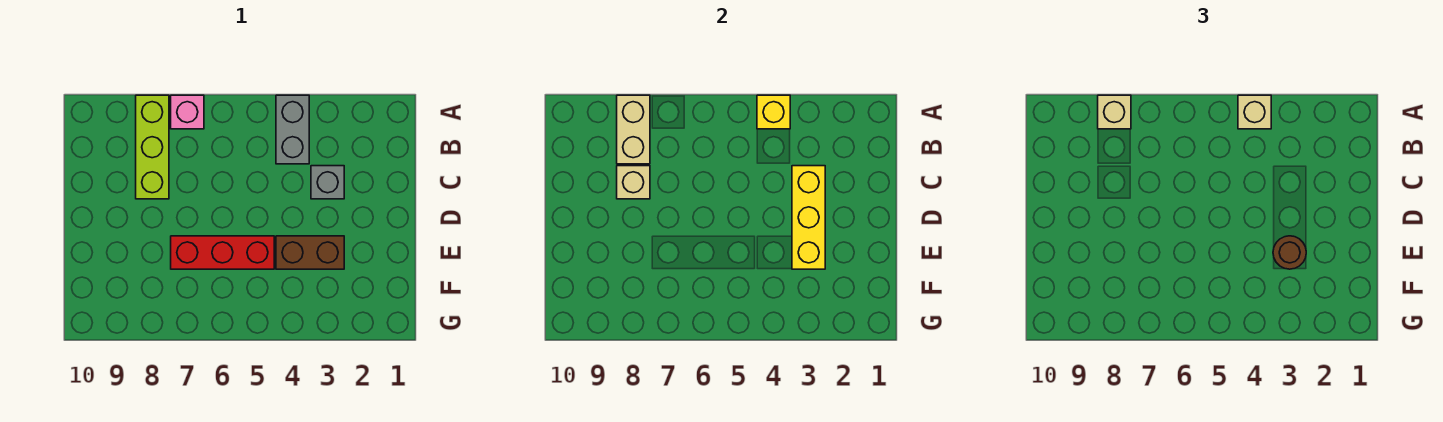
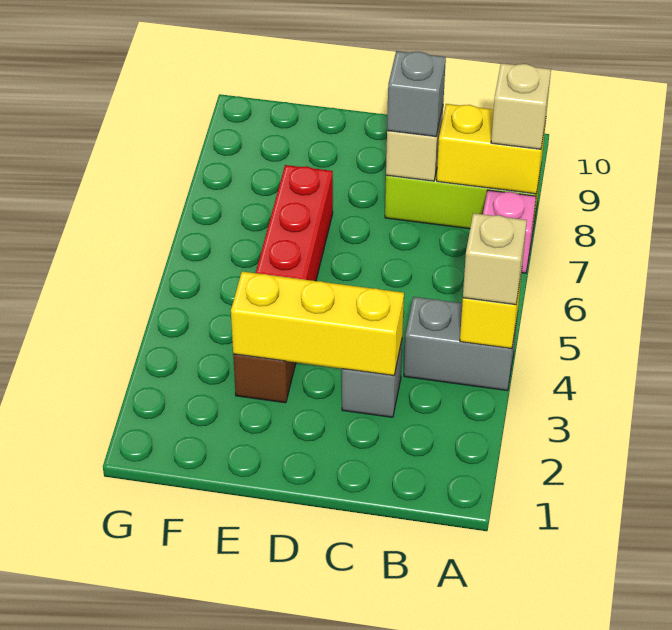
tan 1x2 brick [617,95,650,164] -> yellow 1x2 brick [437,104,546,194]
none -> grey 1x1 brick [387,51,446,137]
brown 1x1 round brick [1273,236,1306,269] -> none

